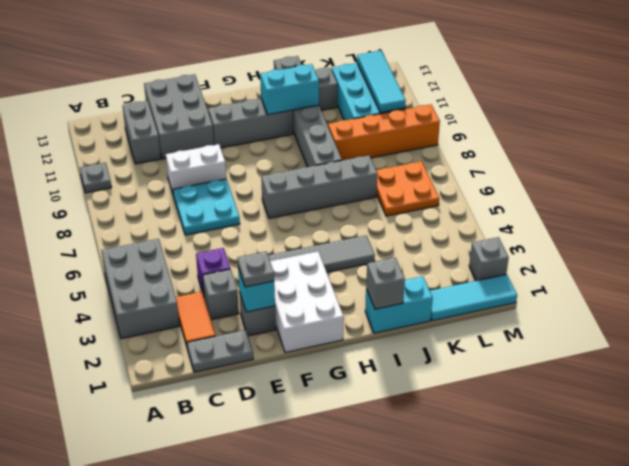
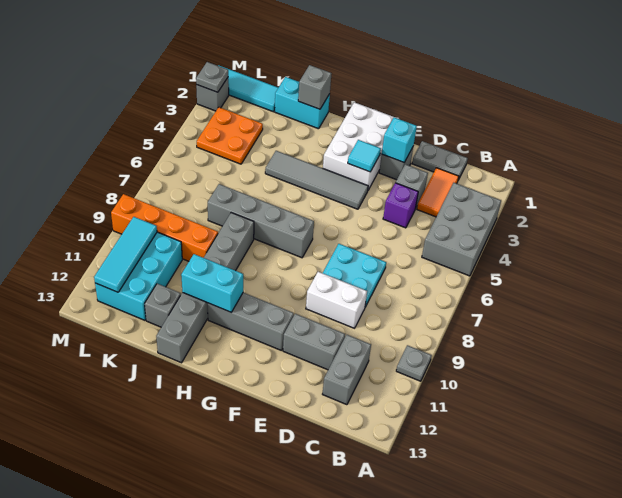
grey 2x3 brick [144,74,214,159] -> grey 1x2 brick [283,314,345,370]
grey 1x1 plate [238,252,274,287] -> grey 1x1 plate moved to [196,62,228,92]
none -> cyan 1x1 tile [348,140,381,172]
orange 2x2 plate [376,161,439,216] -> orange 2x2 plate moved to [197,107,263,164]

